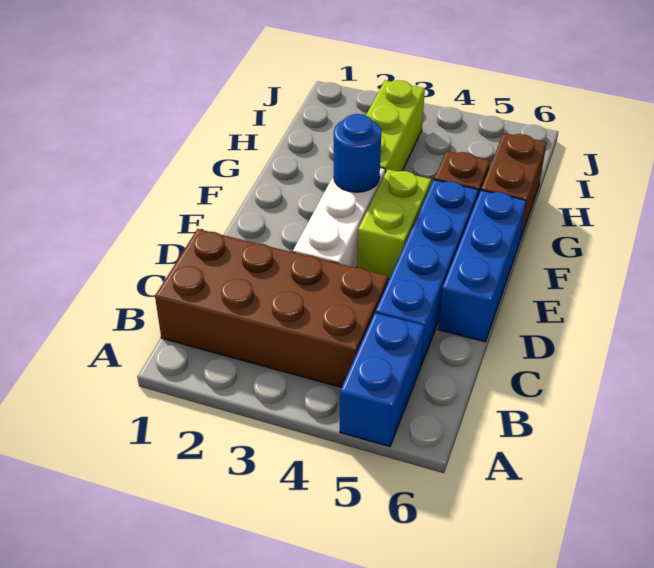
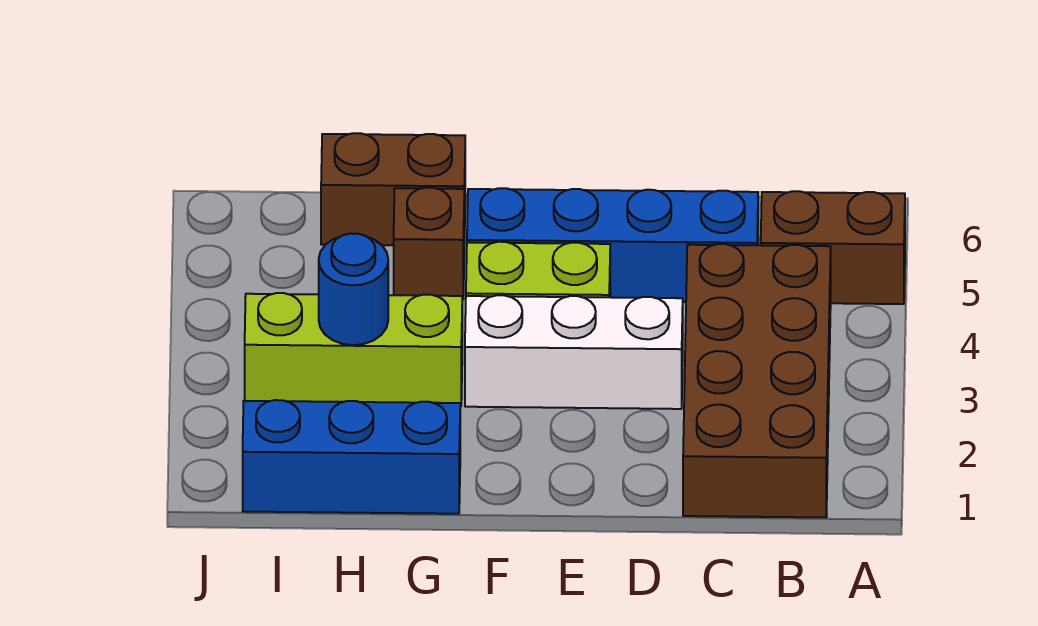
blue 1x2 brick [340,313,424,447] -> brown 1x2 brick [761,191,905,304]
blue 1x3 brick [438,190,526,342] -> blue 1x3 brick moved to [243,400,460,514]
blue 1x1 round brick [334,114,381,192] -> blue 1x1 round brick moved to [319,233,388,345]

